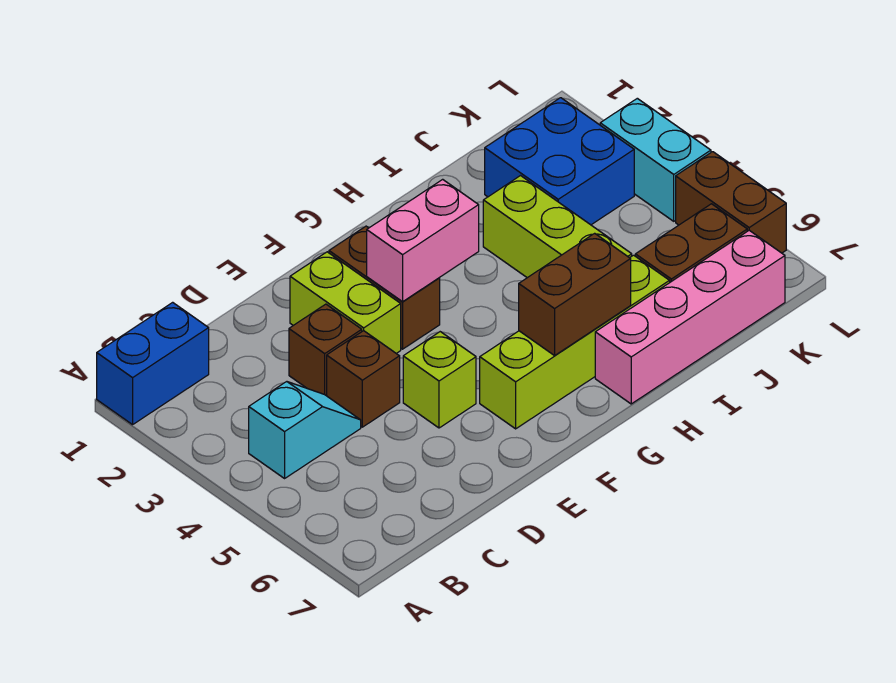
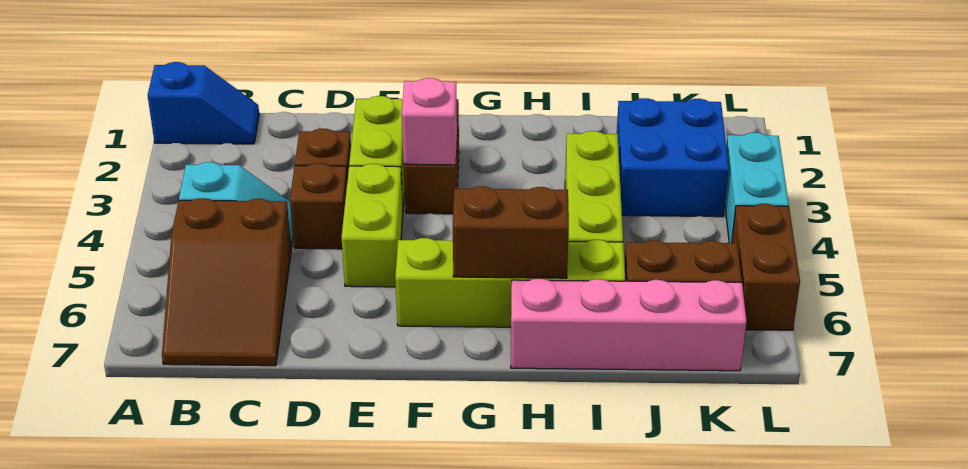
blue 1x2 brick [97,302,209,425] -> blue 1x2 slope [148,62,259,144]
none -> brown 2x3 slope [162,198,291,366]
lime 1x1 brick [403,332,476,428] -> lime 1x2 brick [341,164,403,287]
pink 1x2 brick [367,179,479,302] -> pink 1x1 brick [402,78,457,165]

